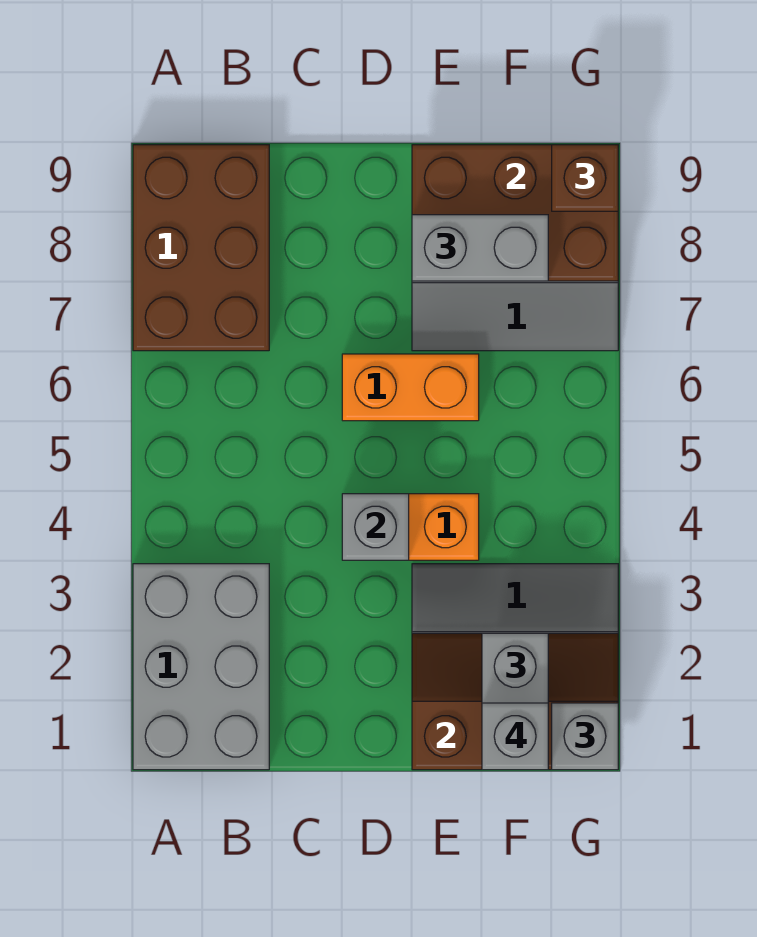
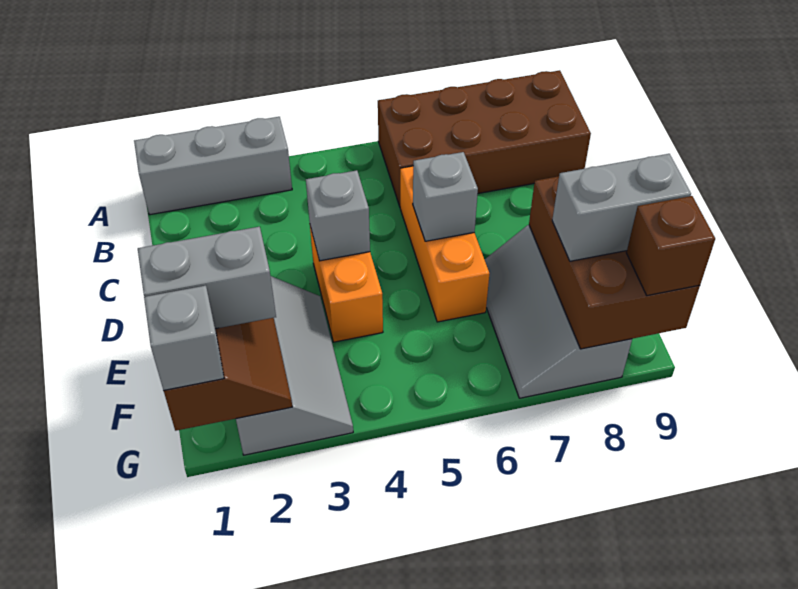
grey 2x3 brick [133,564,269,770] -> grey 1x3 brick [134,117,292,215]
brown 2x3 brick [133,145,269,351] -> brown 2x4 brick [378,70,591,206]
orange 1x2 brick [342,354,479,421] -> orange 1x3 brick [400,166,489,322]
grey 1x2 brick [412,215,548,281] -> grey 1x2 brick turned to [552,154,691,261]
grey 1x1 brick [482,703,548,770] -> grey 1x1 brick moved to [413,152,478,241]

